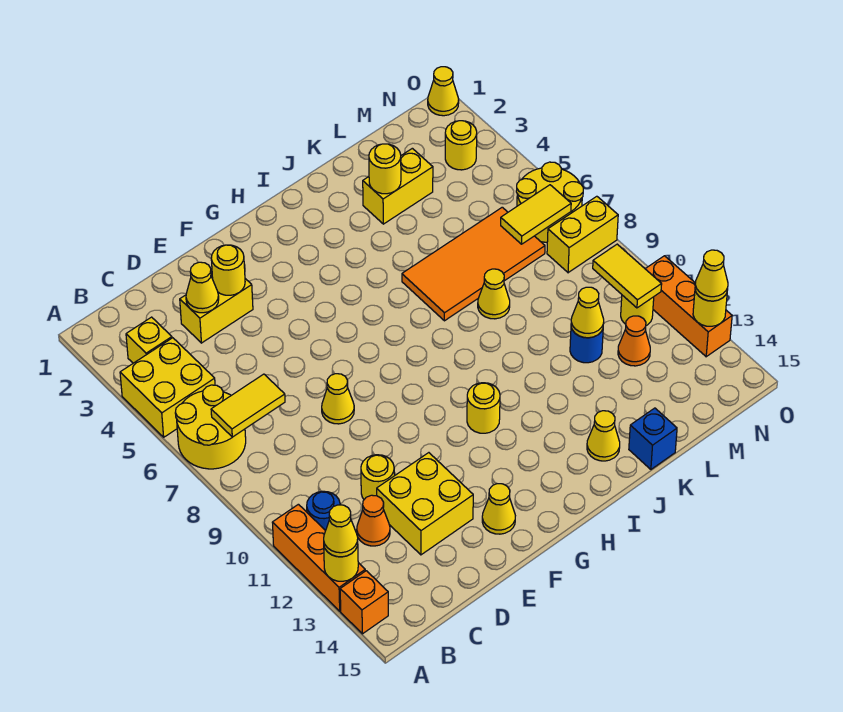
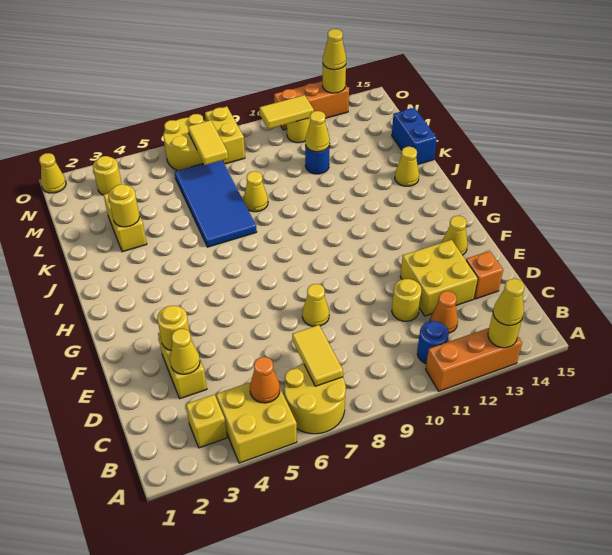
orange 1x1 brick [340,571,388,634] -> orange 1x1 brick moved to [466,251,503,299]
yellow 1x1 round brick [467,383,500,433] -> none
orange 2x4 tile [402,207,545,321] -> blue 2x4 tile [175,161,257,247]
blue 1x1 brick [629,408,677,469] -> blue 1x2 brick [392,108,437,165]
orange 1x1 cone [618,316,650,366] -> orange 1x1 cone moved to [250,357,280,403]

